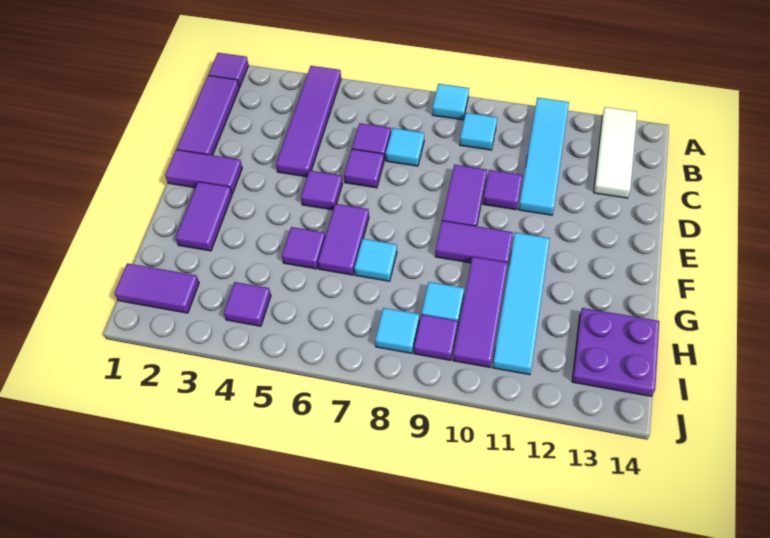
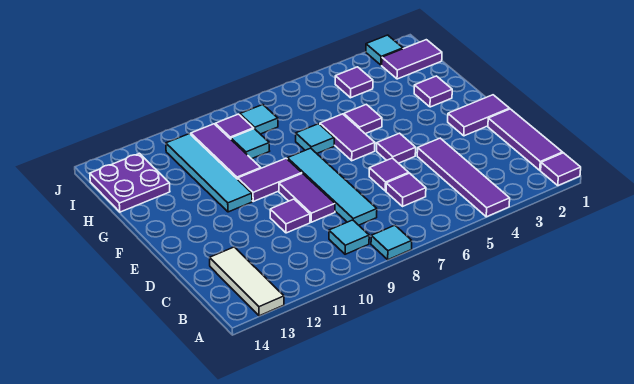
cyan 1x4 tile [518,97,569,215] -> cyan 1x4 tile moved to [287,148,377,225]
cyan 1x1 tile [386,128,424,166] -> cyan 1x1 tile moved to [366,35,403,65]
purple 1x2 tile [175,182,232,251] -> purple 1x1 tile [414,76,452,107]

